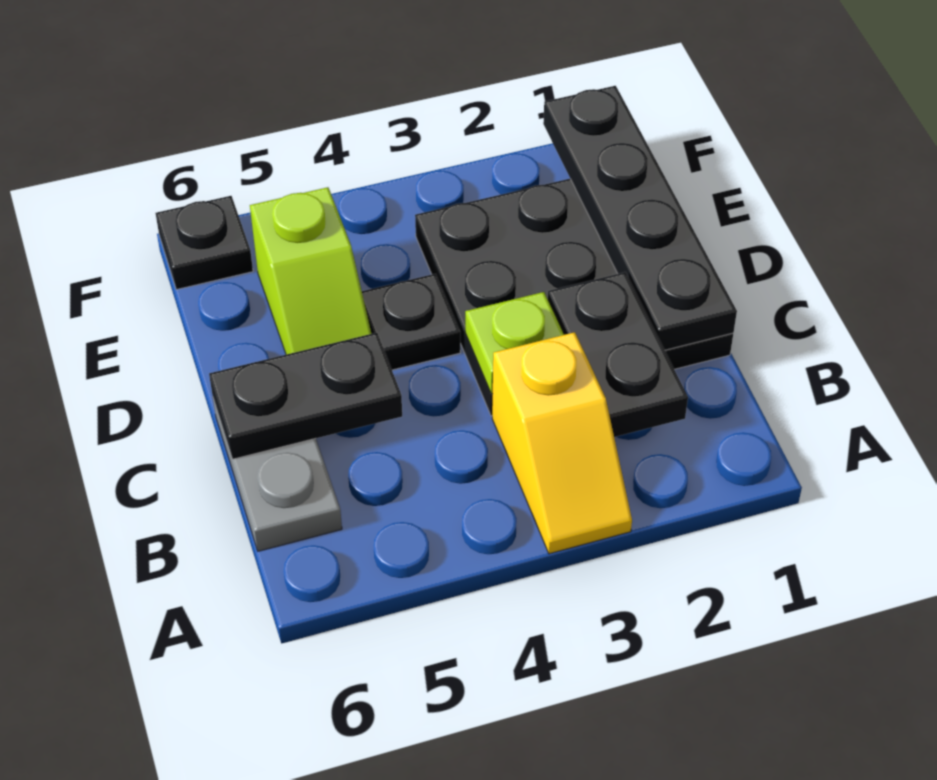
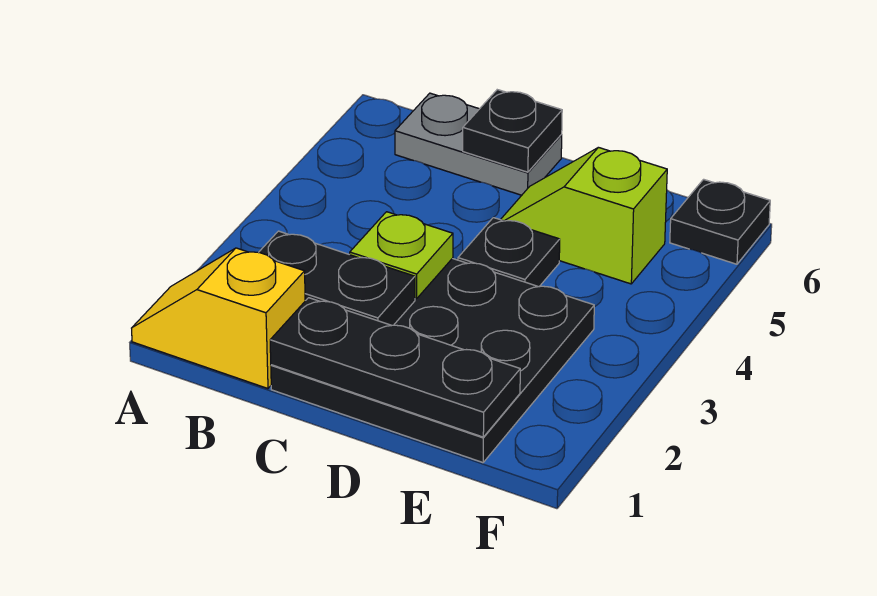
yellow 1x2 slope [492,332,632,554] -> yellow 1x2 slope moved to [132,248,305,389]
black 1x4 plate [543,86,737,350] -> black 1x3 plate [270,298,520,437]
black 1x2 plate [209,333,402,459] -> black 1x1 plate [463,90,562,172]

